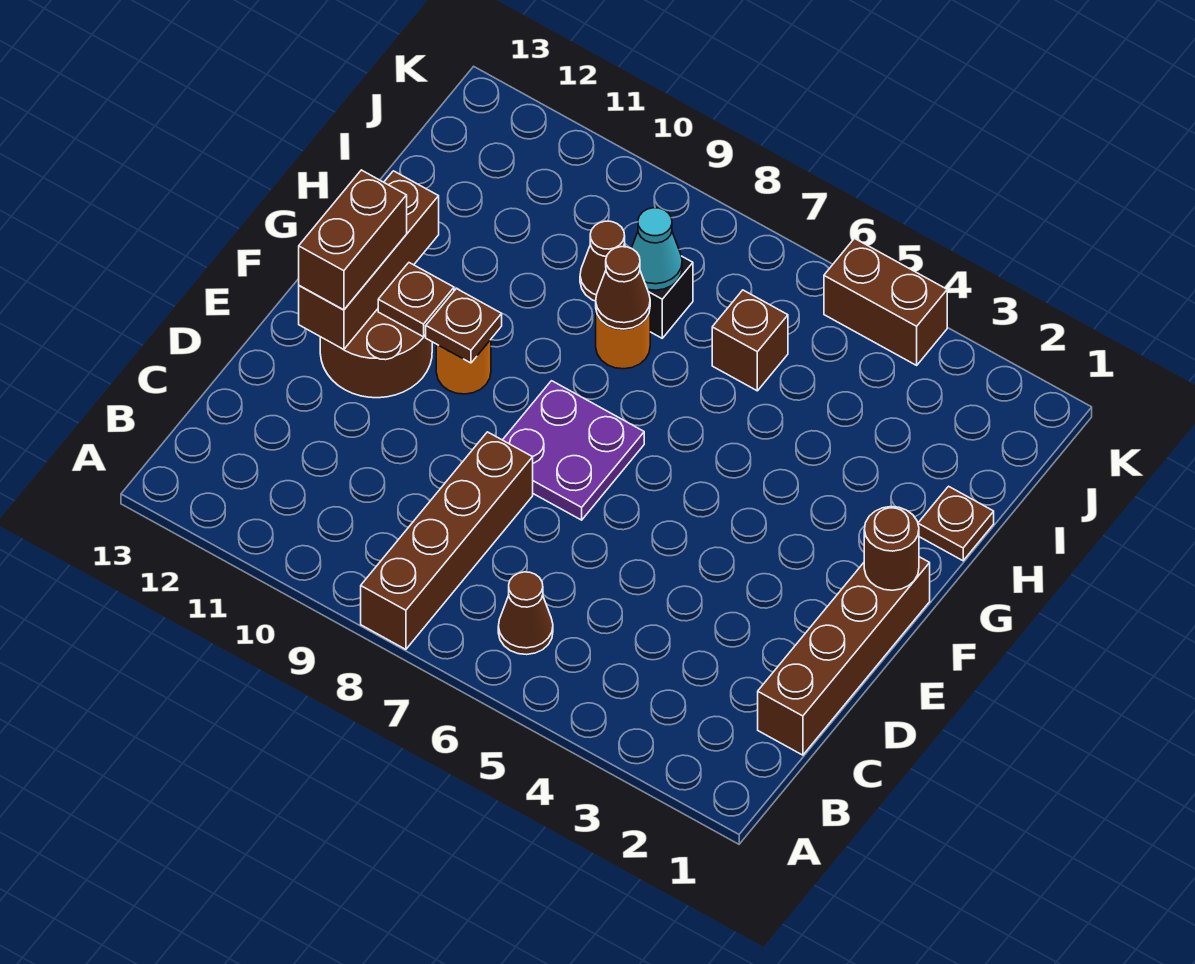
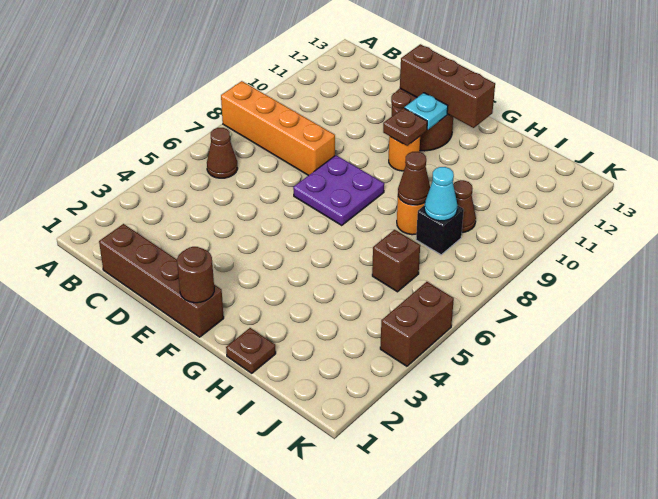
brown 1x4 brick [361,432,533,649] -> orange 1x4 brick [221,81,335,176]
brown 1x2 brick [299,170,407,310] -> none
brown 1x1 plate [378,263,454,337] -> cyan 1x1 plate [404,93,448,130]

